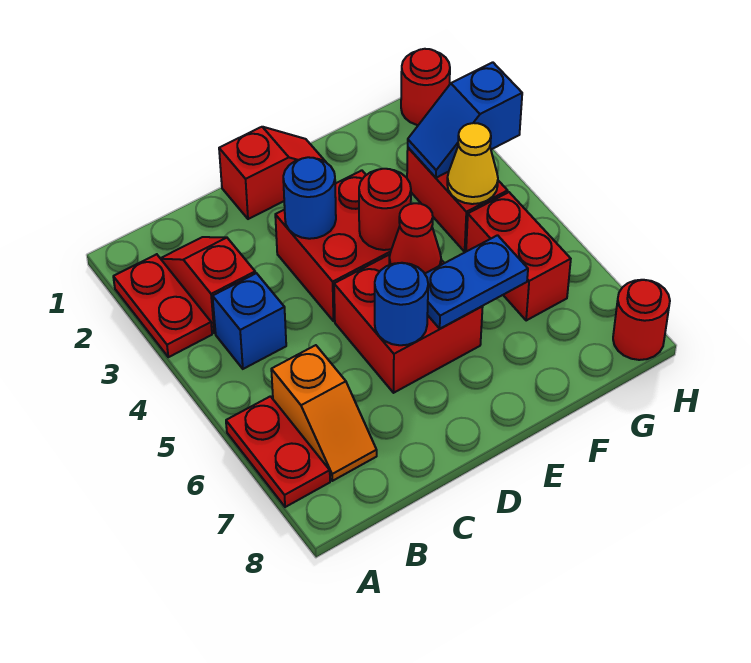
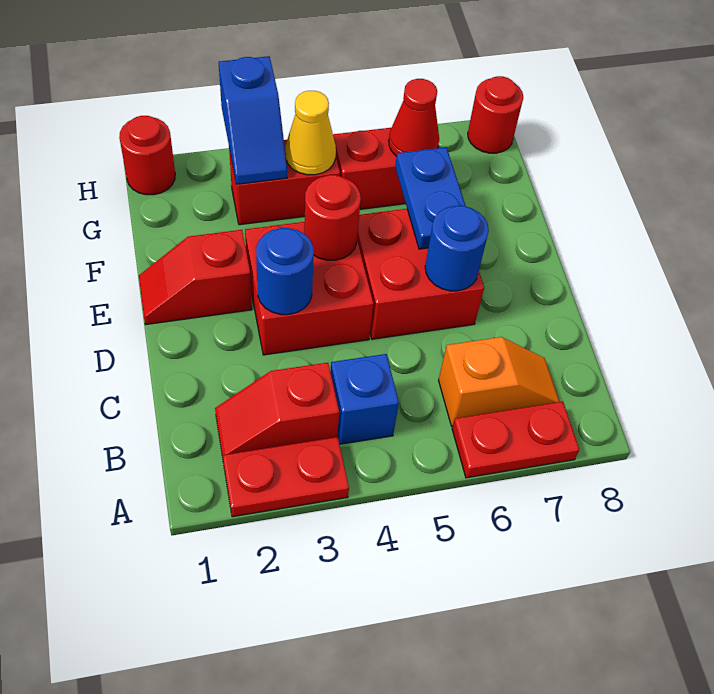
red 1x2 slope [219,127,326,219] -> red 1x2 slope turned to [139,230,252,325]
red 1x1 cone [389,203,441,274] -> red 1x1 cone moved to [389,79,439,156]

